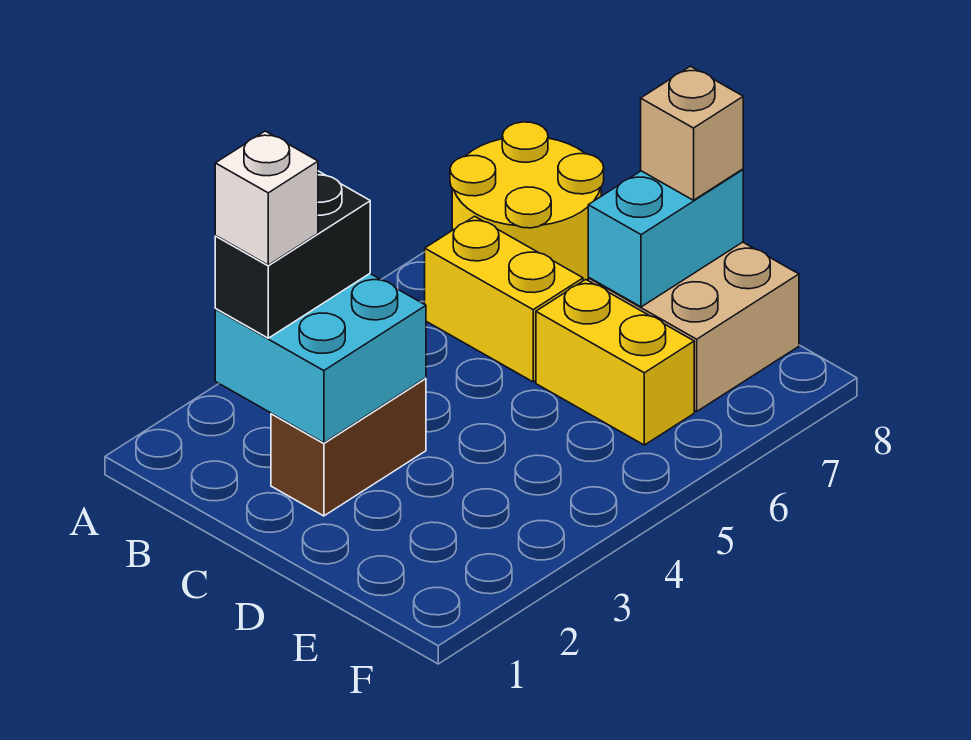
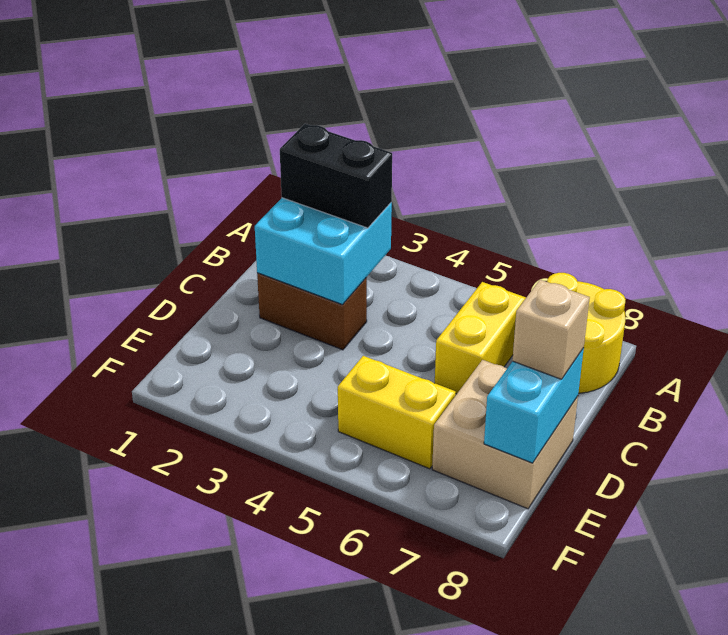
white 1x1 brick [215,131,318,265] -> none
yellow 1x2 brick [536,280,694,445] -> yellow 1x2 brick turned to [338,356,456,469]
cyan 1x2 brick [588,169,743,307] -> cyan 1x2 brick turned to [484,348,584,463]

